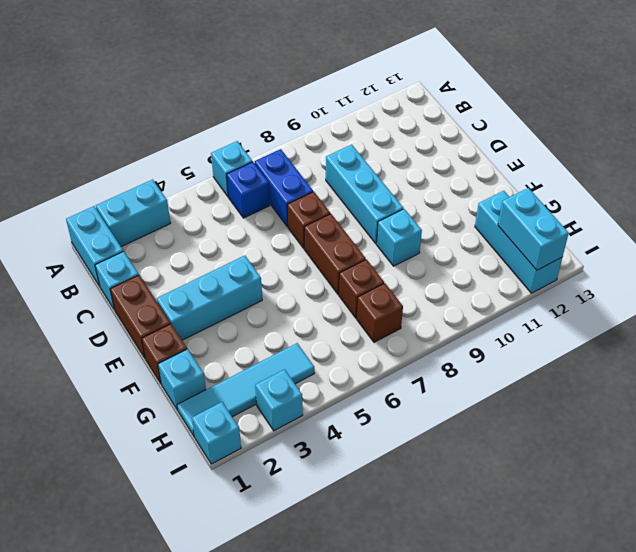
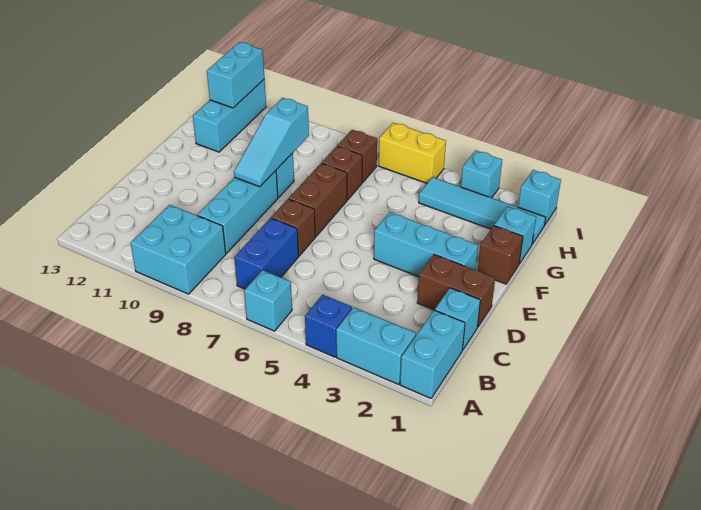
none -> cyan 2x2 brick [130,205,226,294]
blue 1x1 brick [227,162,270,218] -> blue 1x1 brick moved to [305,295,352,357]
brown 1x2 brick [110,275,171,358] -> brown 1x2 brick turned to [417,255,495,327]
none -> cyan 1x3 slope [234,98,309,187]
none -> yellow 1x2 brick [379,123,446,183]

